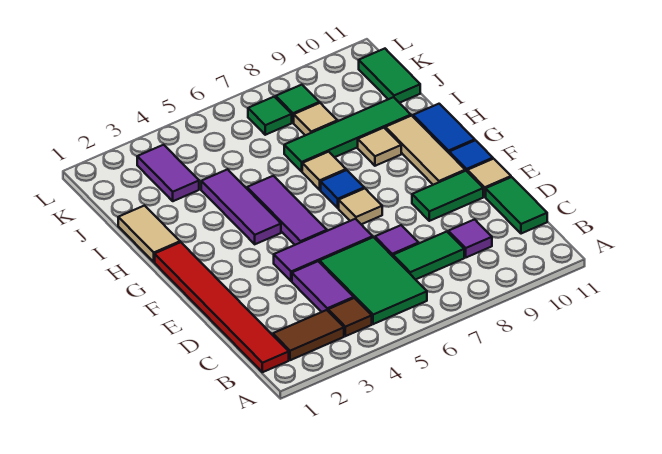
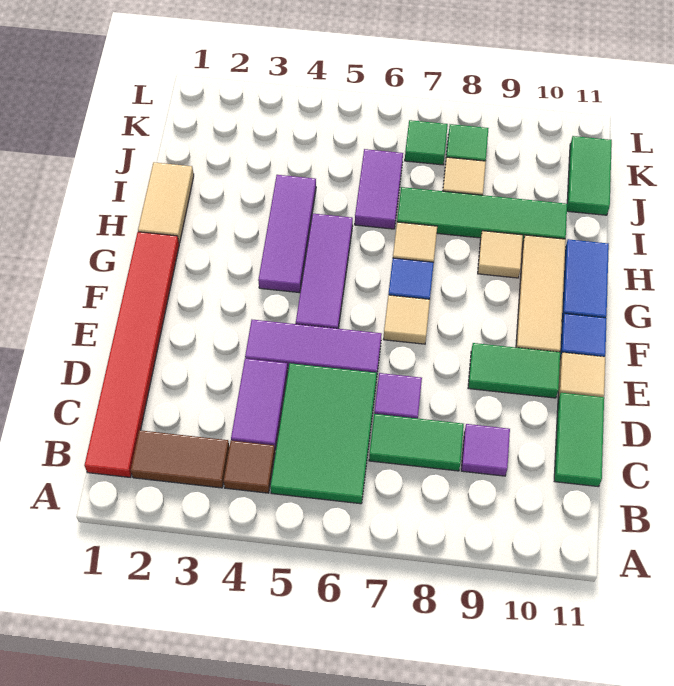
purple 1x2 tile [137,145,199,201] -> purple 1x2 tile moved to [355,149,403,229]

